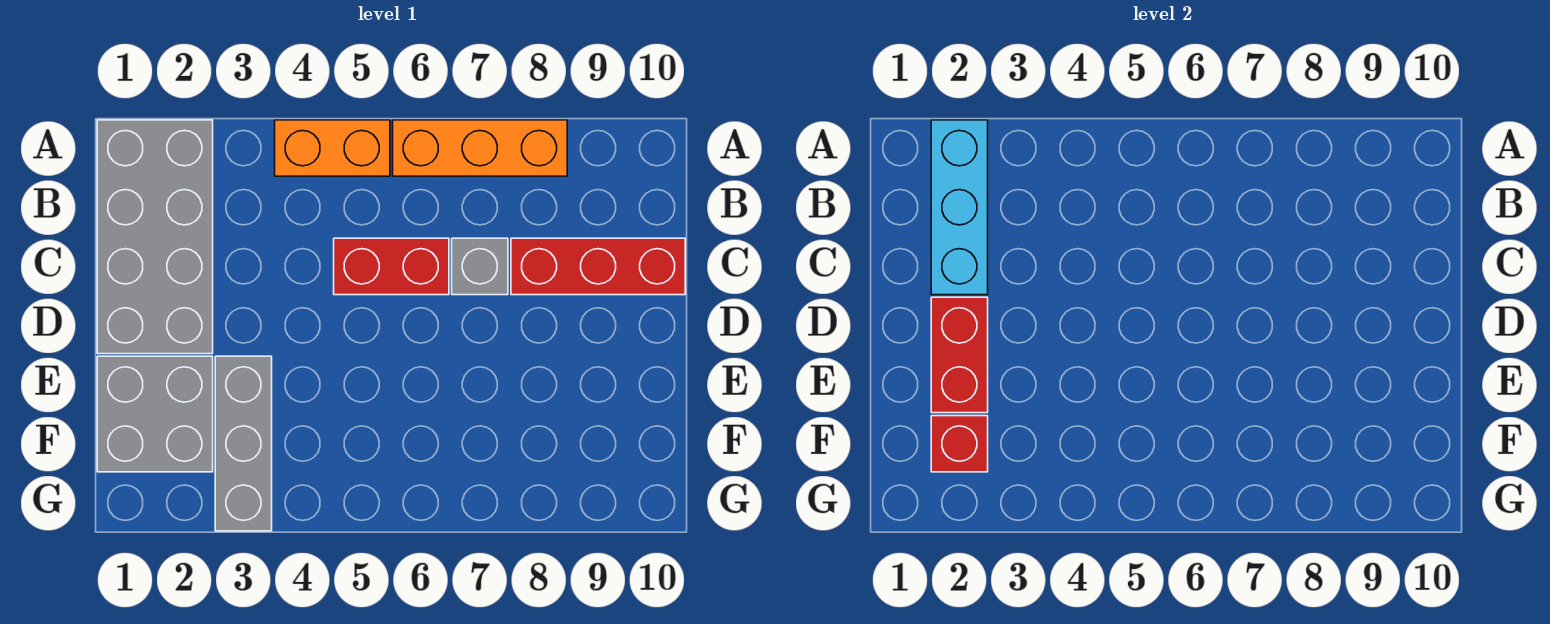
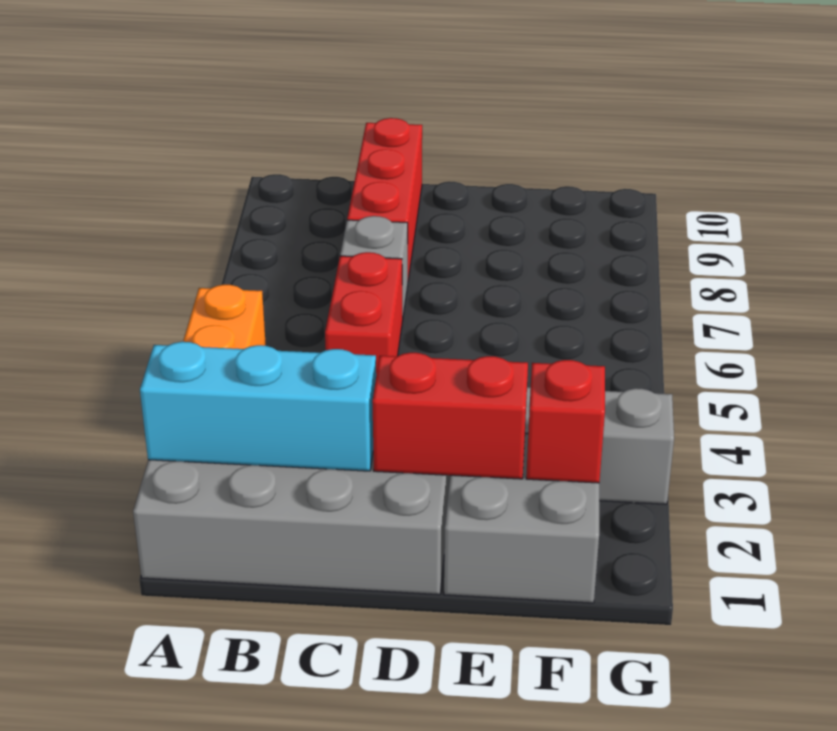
orange 1x3 brick [393,120,567,176] -> none

